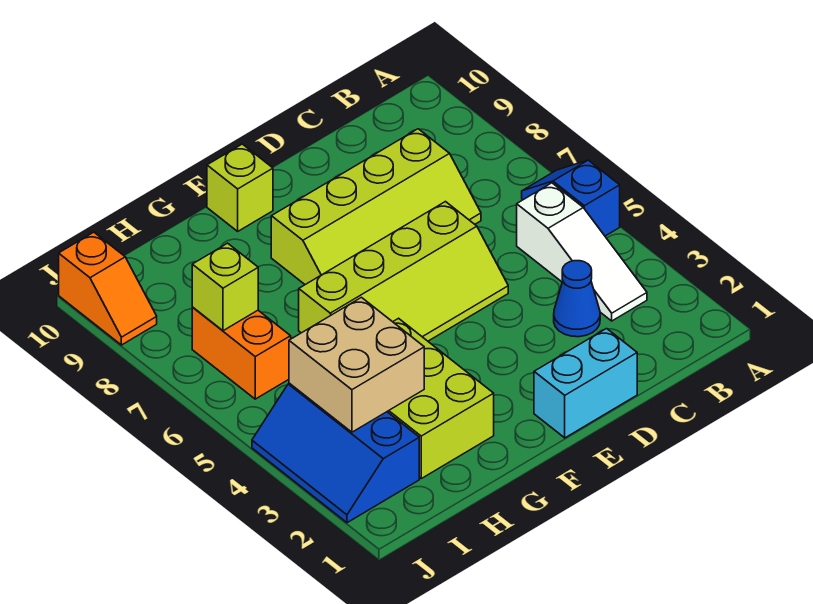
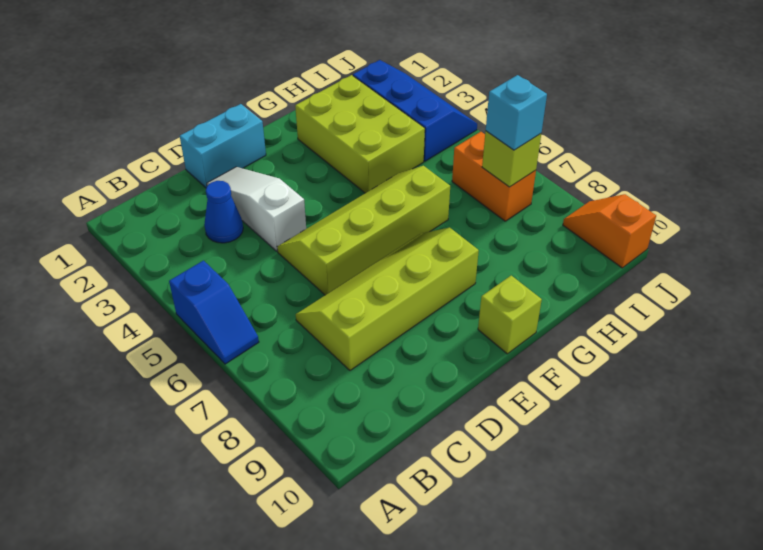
white 1x3 slope [517,183,647,321] -> white 1x3 slope moved to [207,167,306,251]
tan 2x2 brick [289,297,424,432] -> none
none -> cyan 1x1 brick [486,75,547,150]

